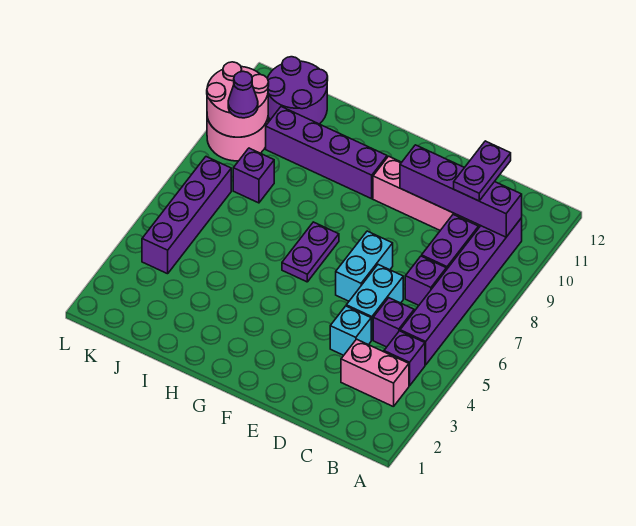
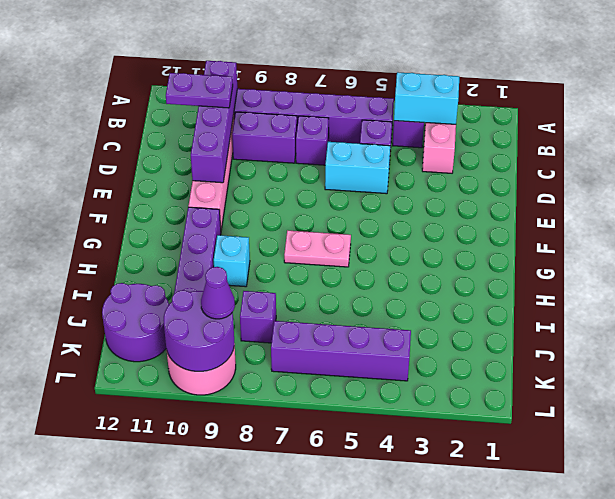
cyan 1x1 brick [330,306,371,355] -> cyan 1x1 brick moved to [214,235,250,287]
cyan 1x2 brick [336,231,393,301] -> cyan 1x2 brick moved to [394,72,459,124]
purple 1x2 plate [282,222,339,282] -> pink 1x2 plate [284,230,351,267]
pink 2x2 round brick [207,62,269,137] -> purple 2x2 round brick [163,290,234,371]

